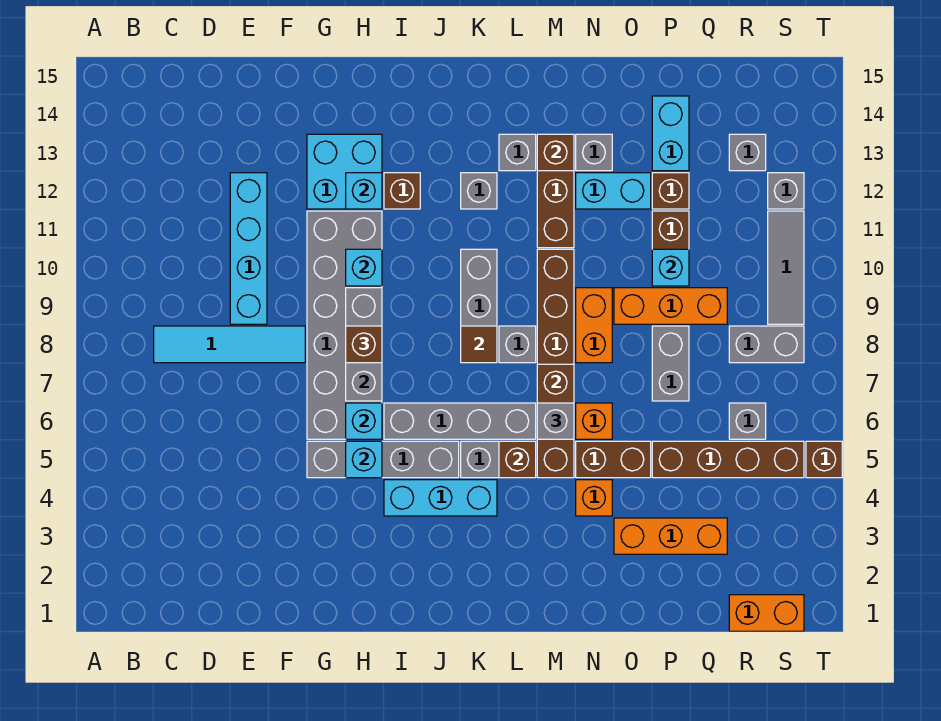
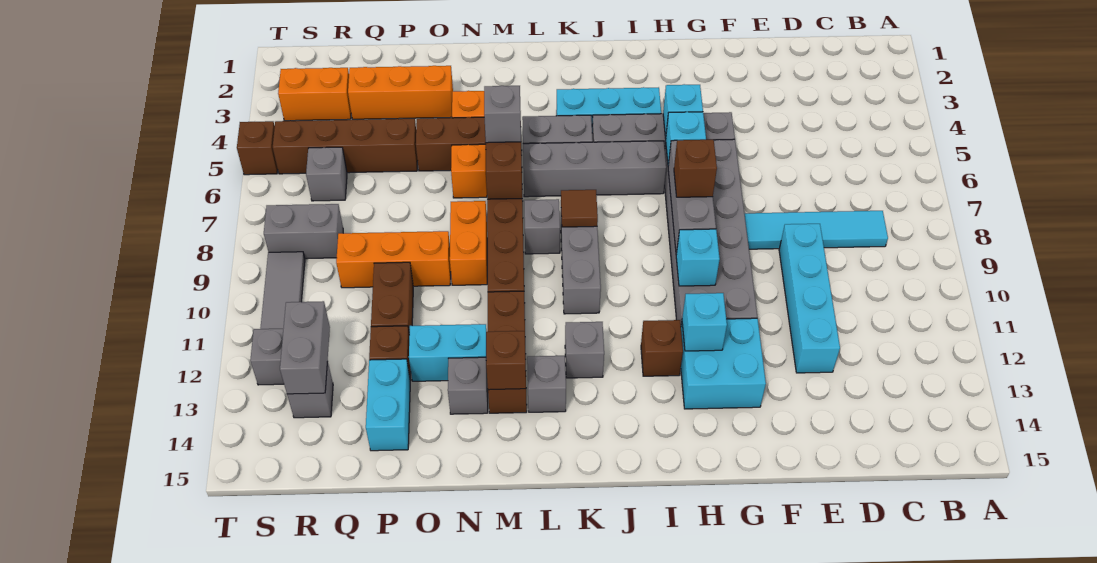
brown 1x1 brick [499,441,536,478] -> none
grey 1x2 brick [652,326,689,401] -> grey 1x2 brick moved to [280,301,330,394]
cyan 1x1 brick [652,249,689,286] -> none
orange 1x2 brick [729,595,804,631] -> orange 1x2 brick moved to [278,68,351,121]

